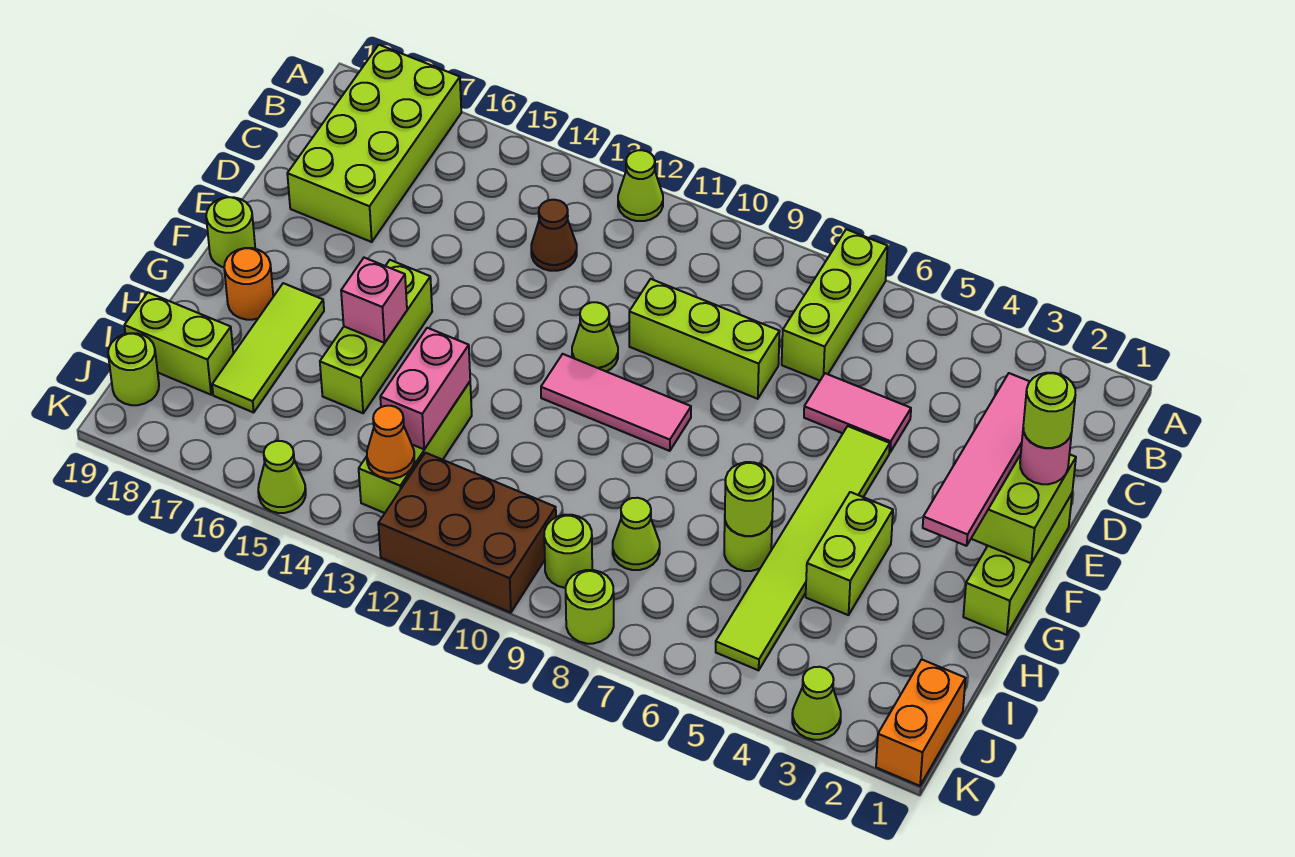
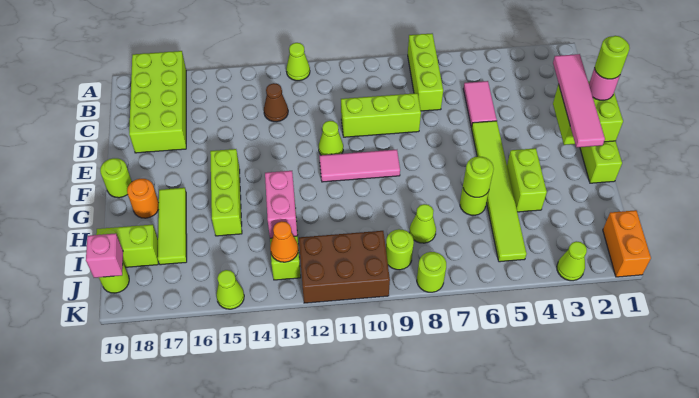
pink 1x2 tile [804,373,911,452] -> pink 1x2 tile turned to [463,81,497,127]
pink 1x1 brick [341,258,407,343] -> pink 1x1 brick moved to [86,233,123,278]

